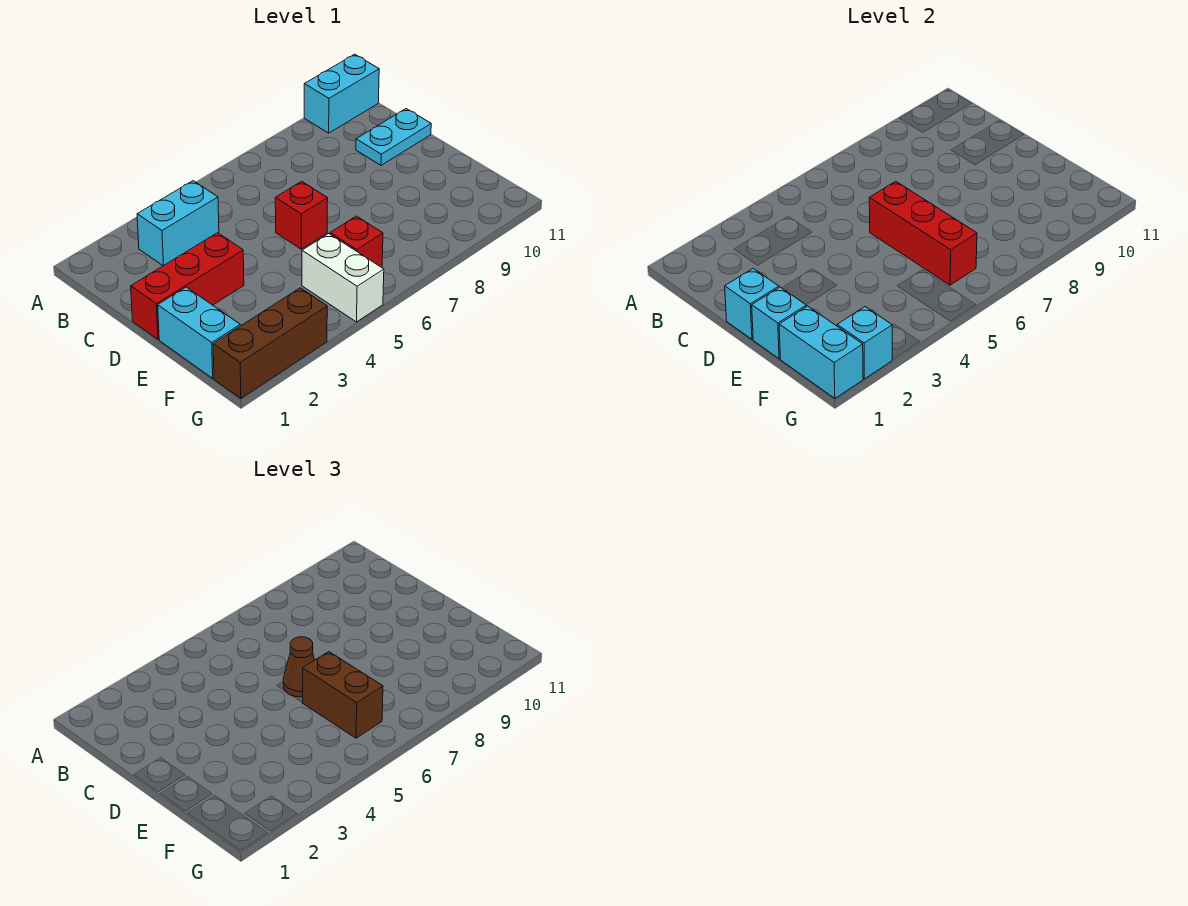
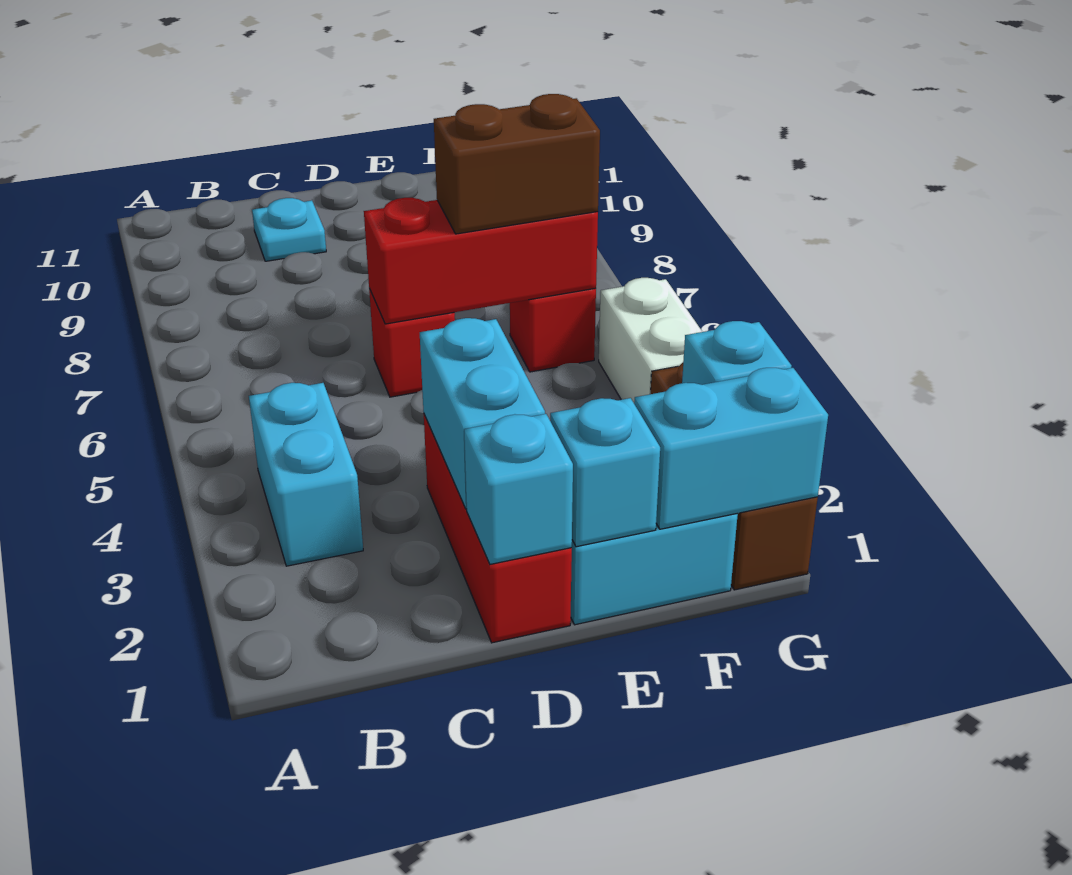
cyan 1x2 brick [304,54,379,133] -> cyan 1x2 brick moved to [420,318,545,509]
cyan 1x2 plate [356,109,431,165] -> cyan 1x1 plate [252,198,326,261]
brown 1x1 cone [283,637,314,697] -> none
white 1x2 brick [302,234,384,322] -> white 1x2 brick turned to [599,278,702,403]

